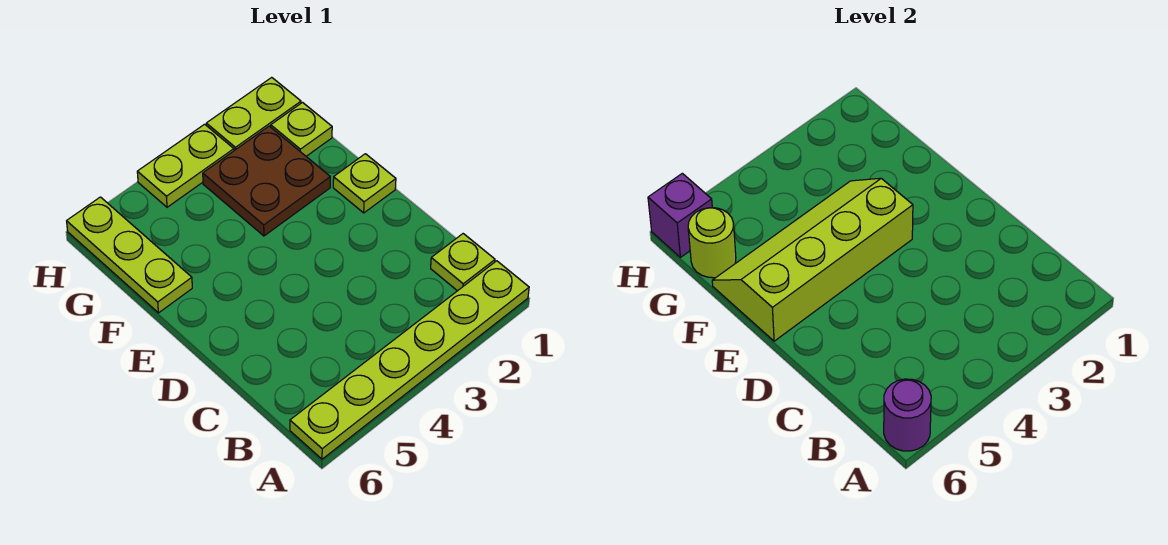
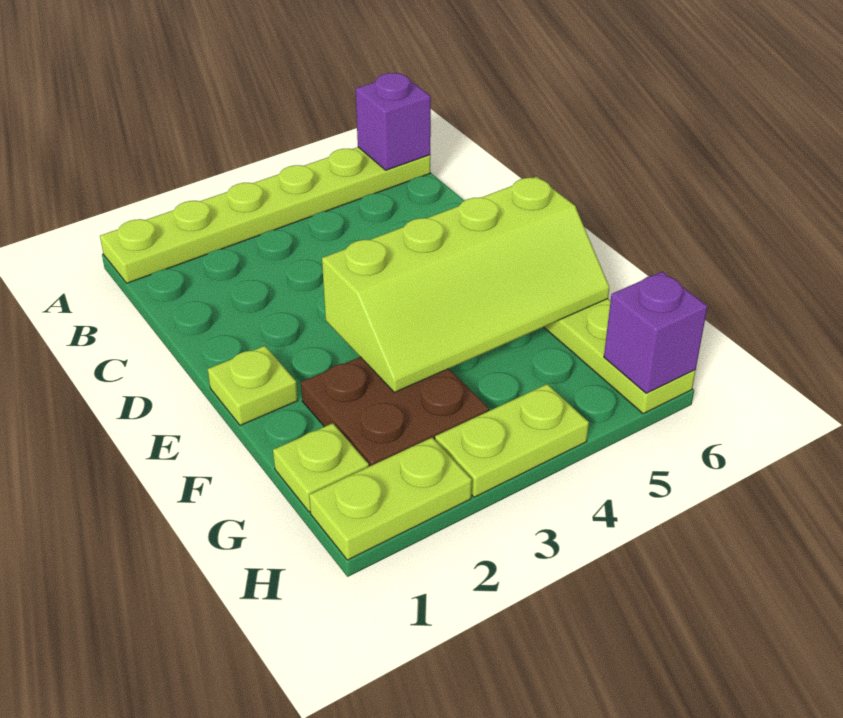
purple 1x1 round brick [884,379,931,451] -> purple 1x1 brick [356,73,431,170]
lime 1x1 plate [431,234,495,291] -> none
lime 1x1 round brick [688,208,736,278] -> none

